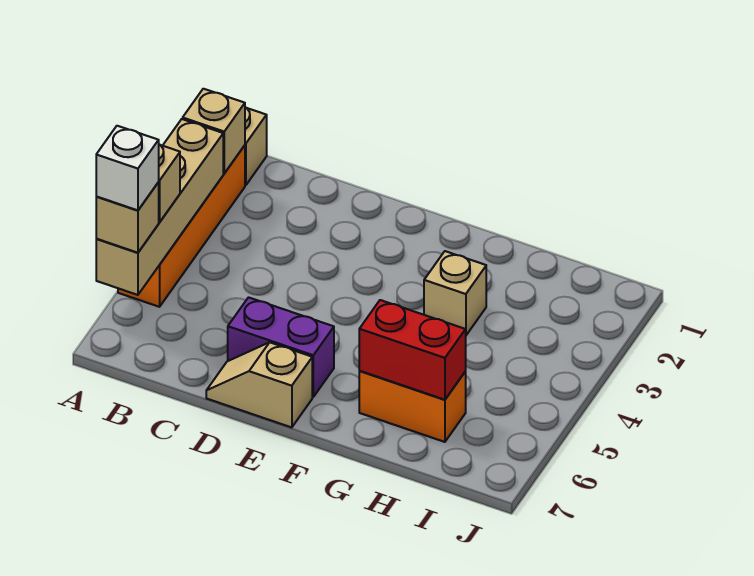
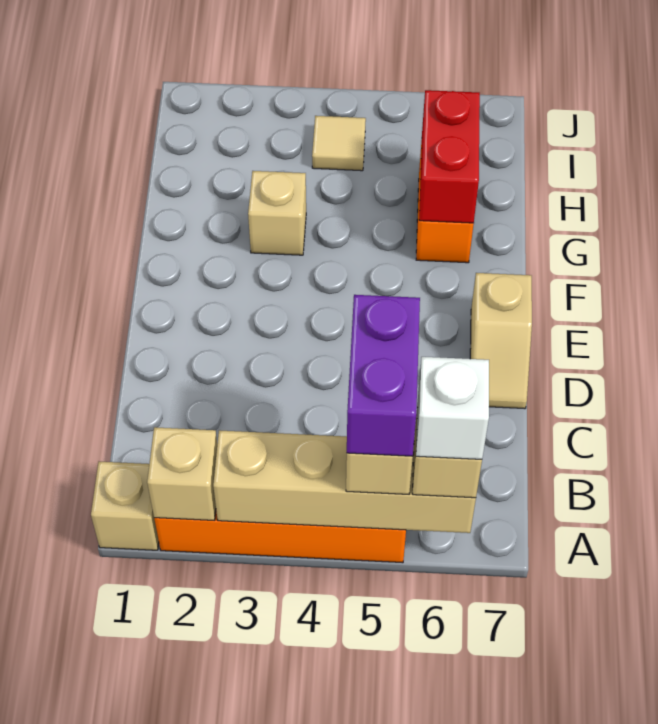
purple 1x2 brick [228,297,334,397] -> purple 1x2 brick moved to [347,295,420,456]
none -> tan 1x1 tile [312,116,366,171]

